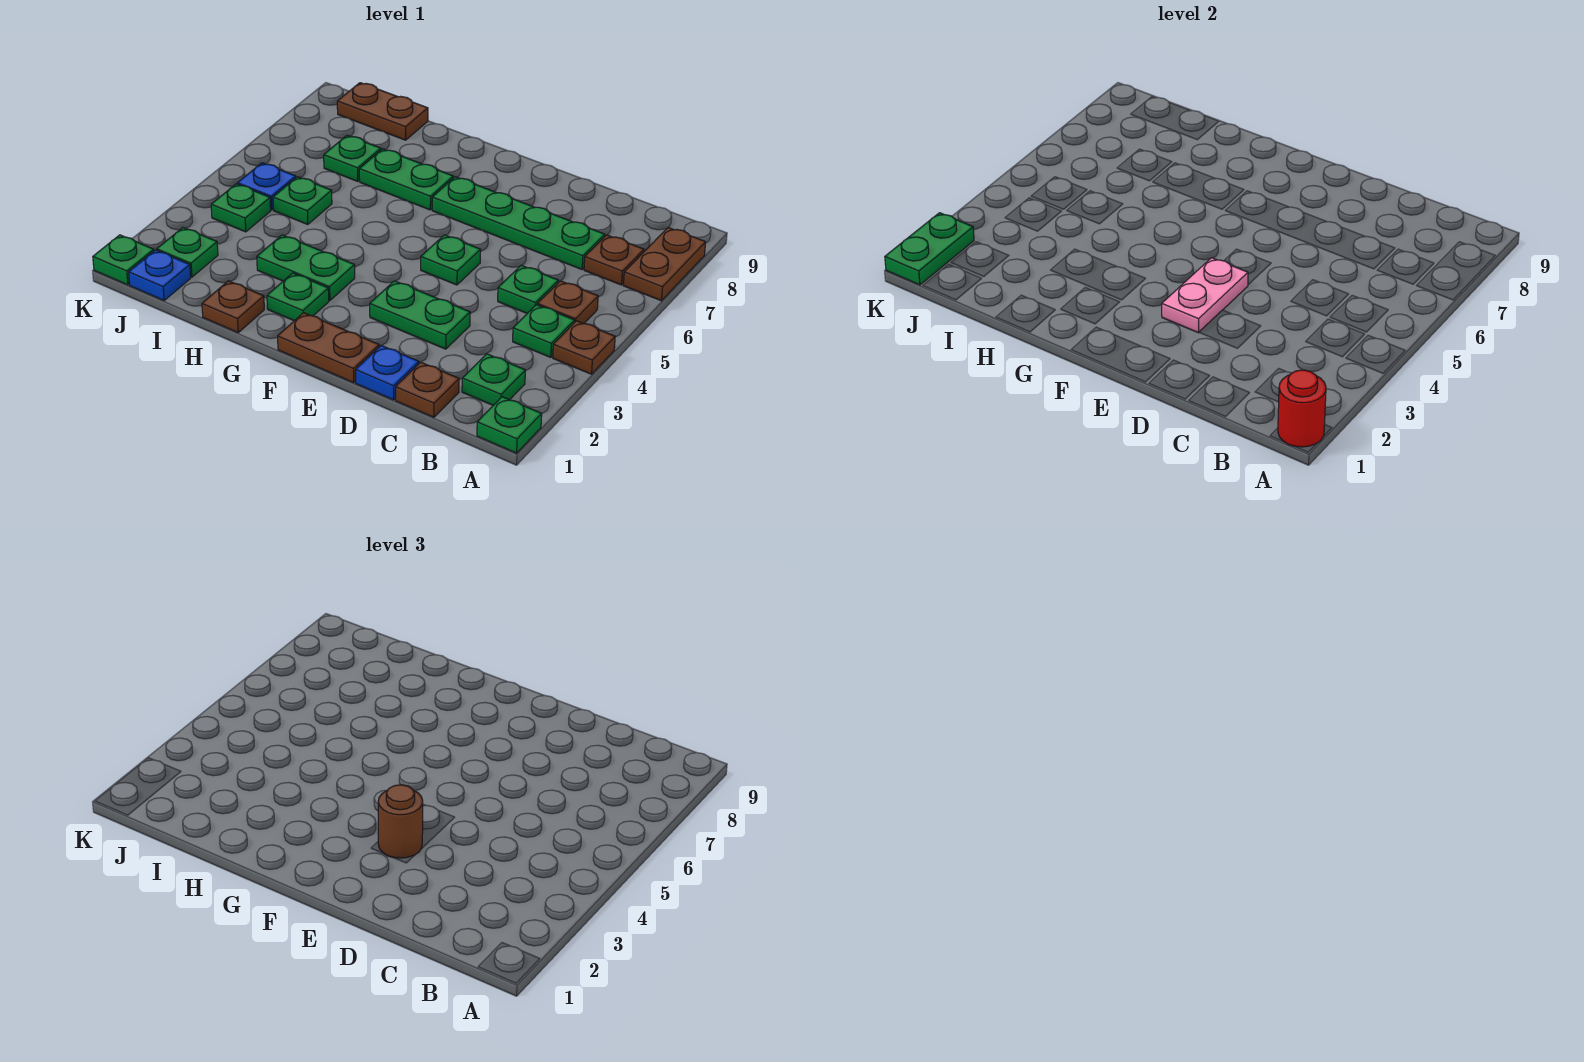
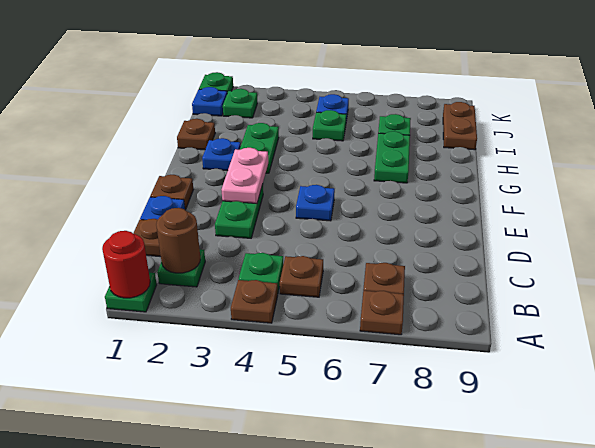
brown 1x2 plate [623,228,706,301] -> brown 1x1 plate [360,291,404,335]
green 1x1 plate [498,265,558,313] -> none
green 1x4 plate [432,177,605,269] -> none
brown 1x2 plate [278,313,379,383] -> brown 1x1 plate [150,175,193,210]
pink 1x2 plate [1162,258,1248,333] -> pink 1x2 plate turned to [221,148,268,203]
brown 1x1 round brick [378,785,423,858] -> brown 1x1 round brick moved to [156,208,200,273]
green 1x1 plate [421,235,481,285] -> blue 1x1 plate [296,185,335,221]
green 1x1 plate [267,273,329,321] -> blue 1x1 plate [202,138,241,171]
green 1x1 plate [211,184,271,232] -> none
green 1x2 plate [885,213,974,285] -> none

